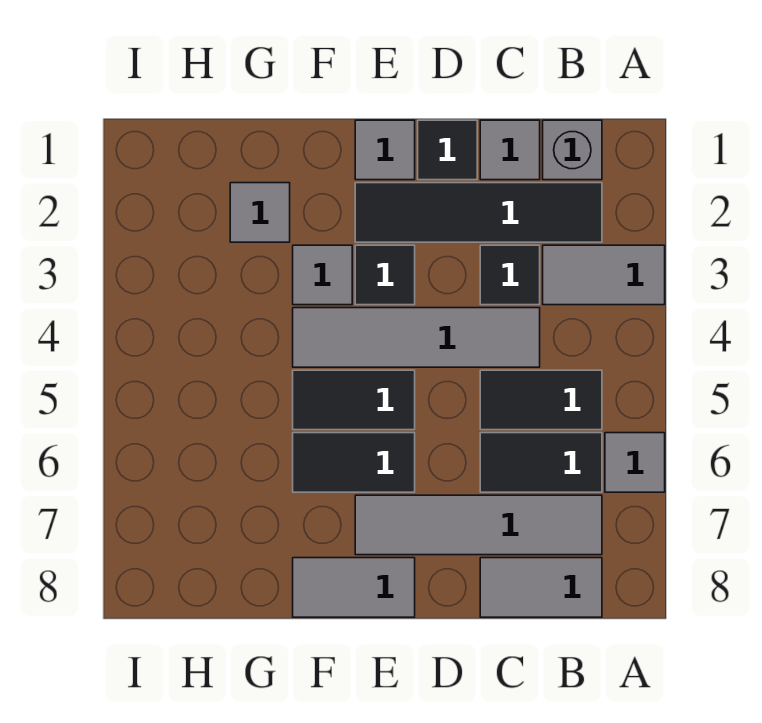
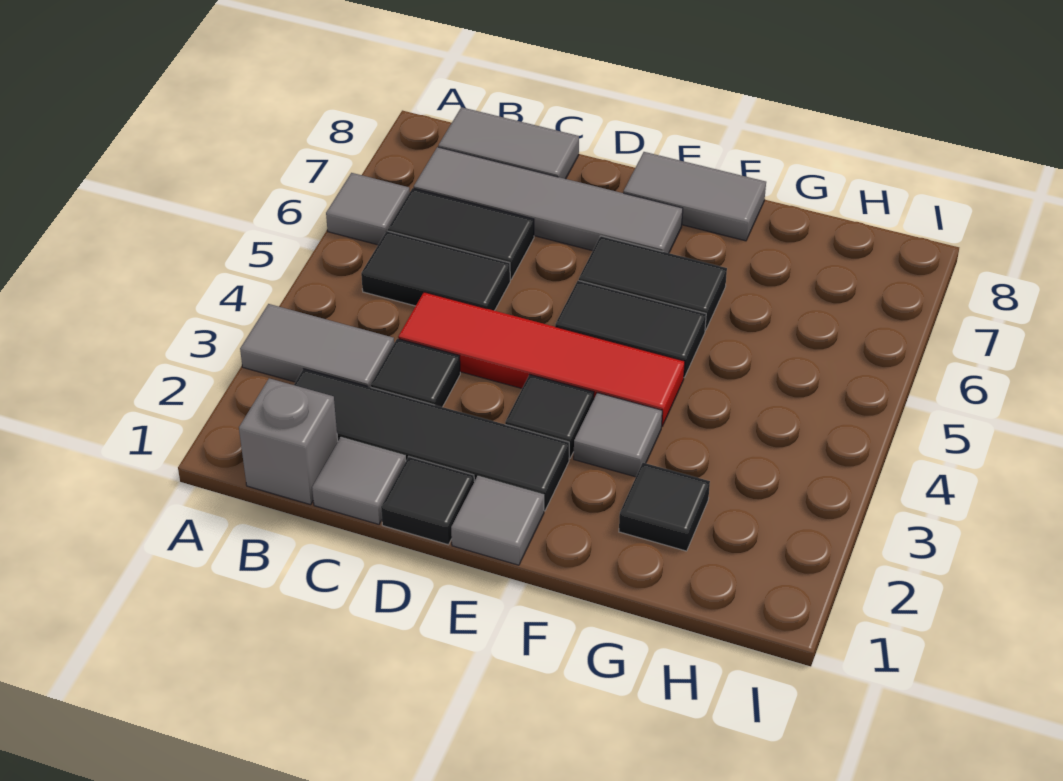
grey 1x4 tile [293,308,540,367] -> red 1x4 tile [398,292,685,427]
grey 1x1 tile [230,183,290,242] -> black 1x1 tile [619,463,710,551]

